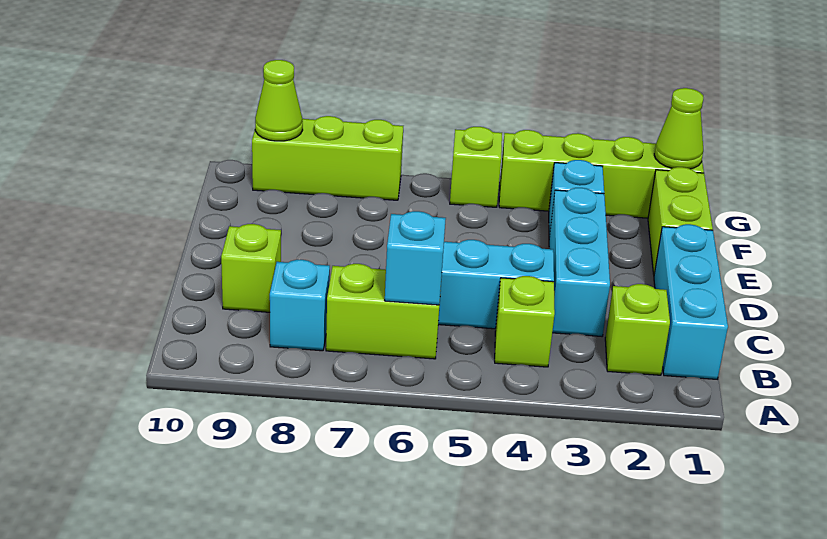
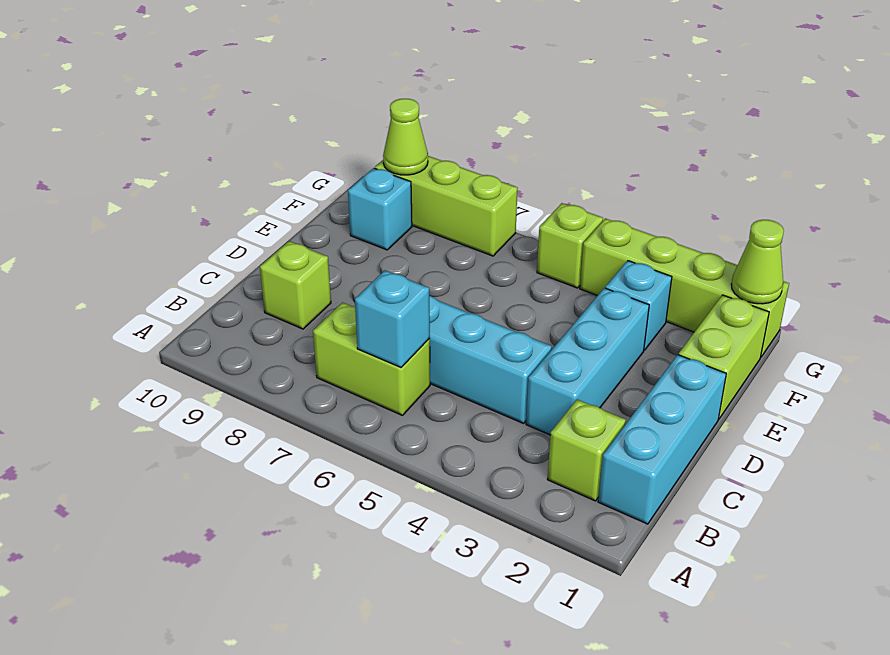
lime 1x1 brick [495,276,555,367] -> none
cyan 1x1 brick [270,260,330,351] -> cyan 1x1 brick moved to [348,168,412,250]

